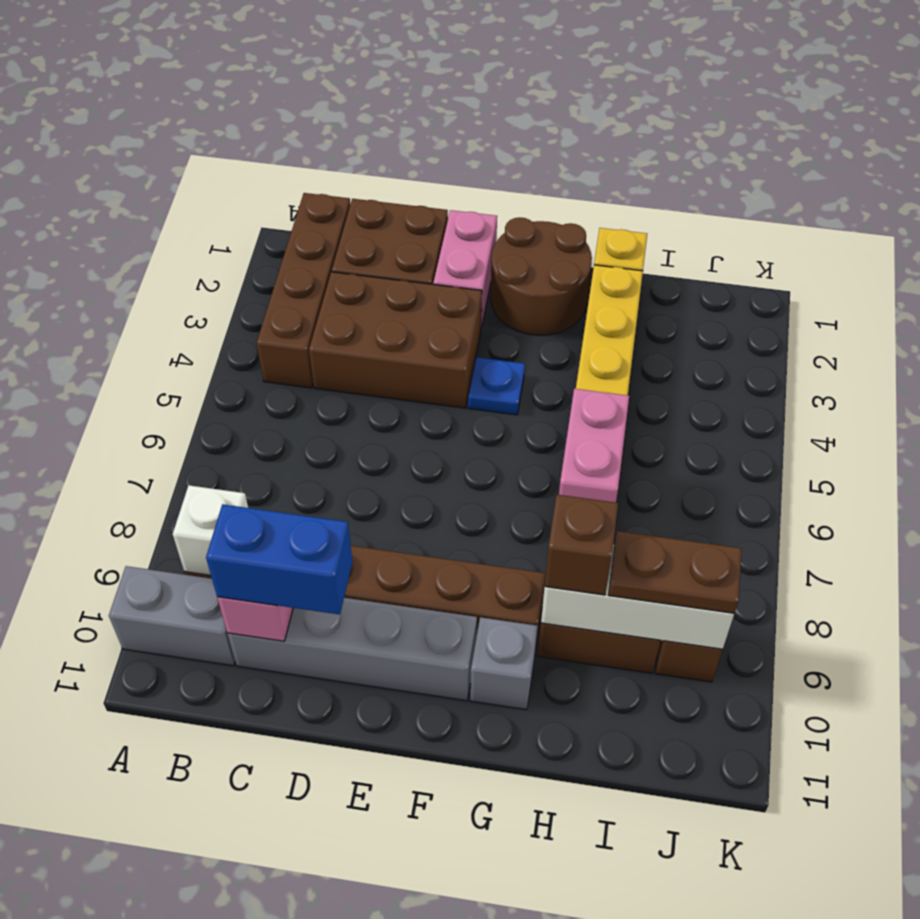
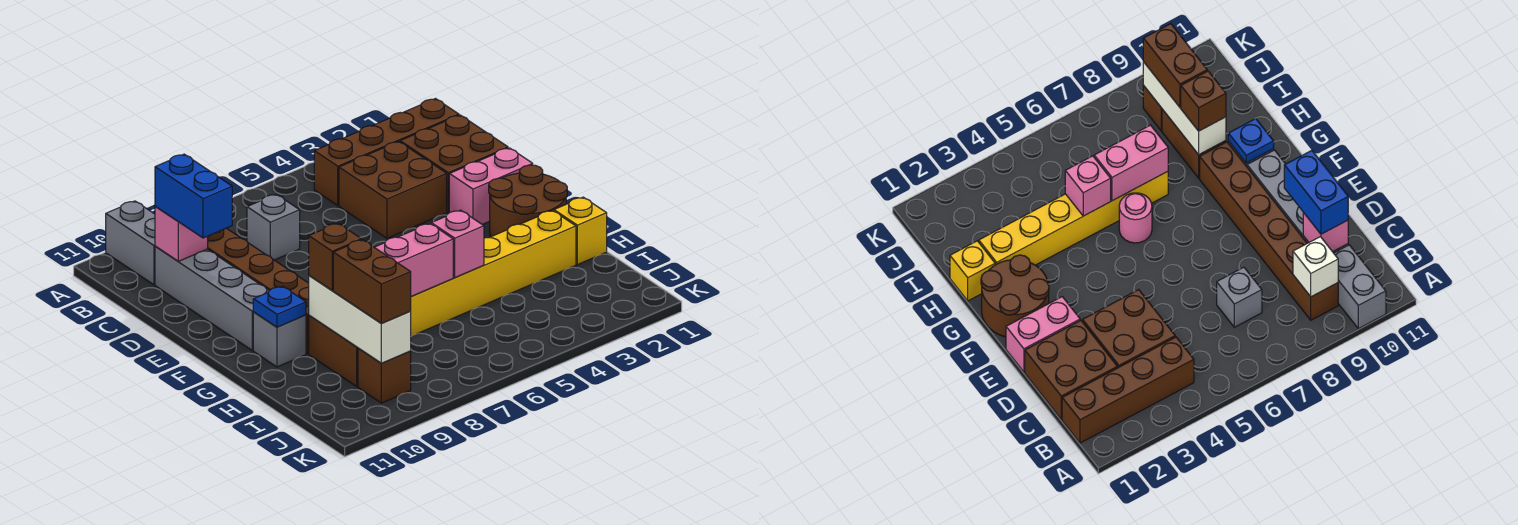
brown 2x3 brick [309,272,482,408] -> brown 2x2 brick [339,141,447,238]
none -> grey 1x1 brick [247,194,300,260]
blue 1x1 plate [468,357,525,415] -> blue 1x1 plate moved to [253,286,306,327]
none -> pink 1x1 round brick [1119,193,1152,243]
none -> pink 1x1 brick [431,210,484,277]
brown 1x2 plate [609,531,742,613] -> brown 1x2 brick [333,240,411,323]

